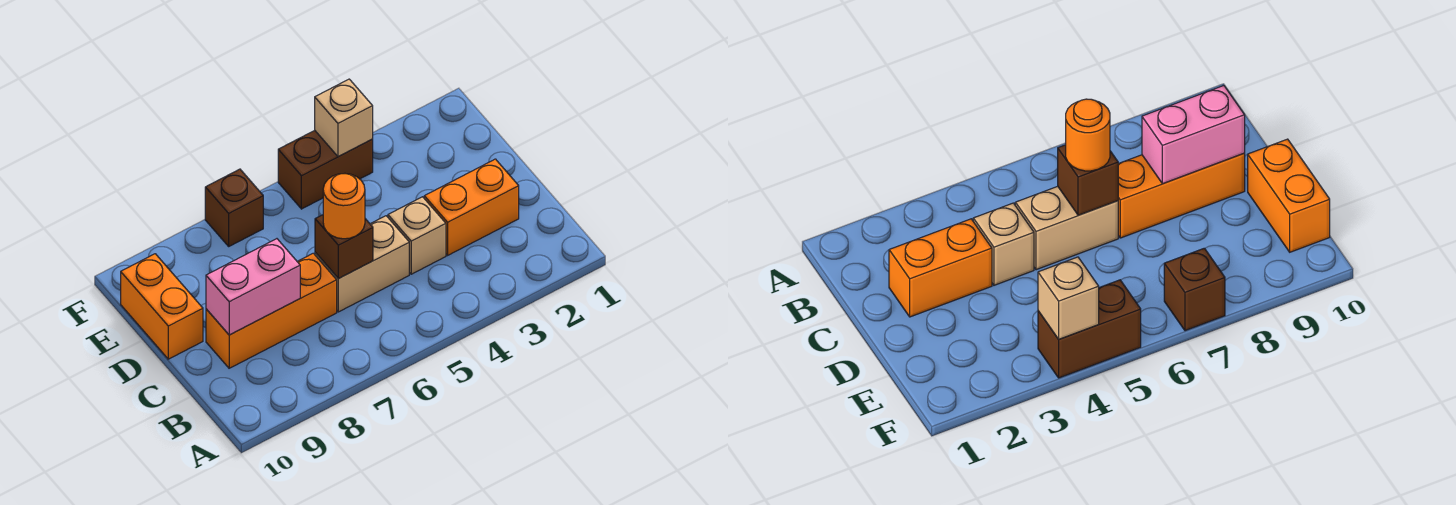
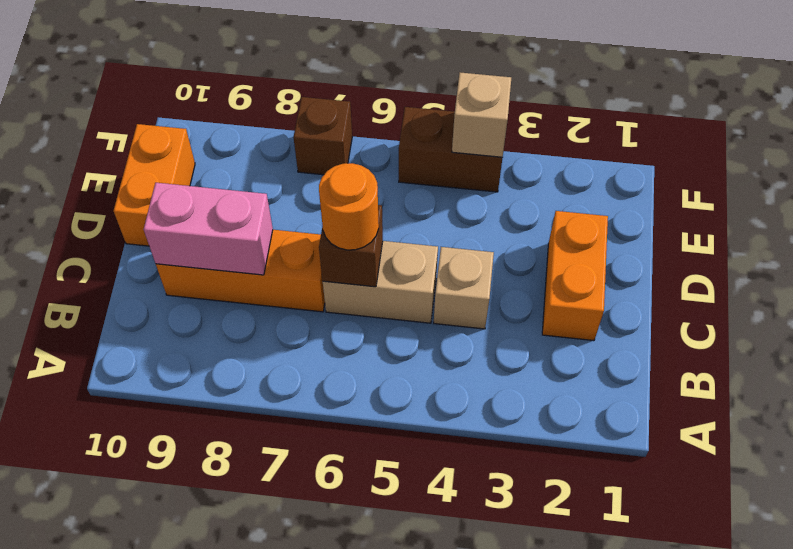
orange 1x2 brick [424,159,519,255] -> orange 1x2 brick turned to [542,211,608,341]

